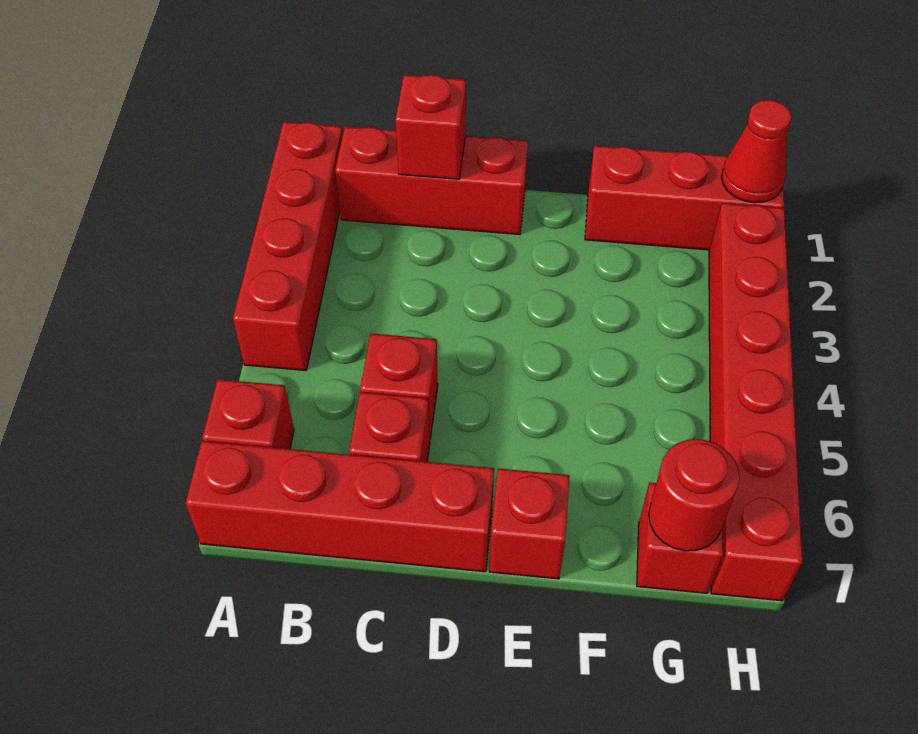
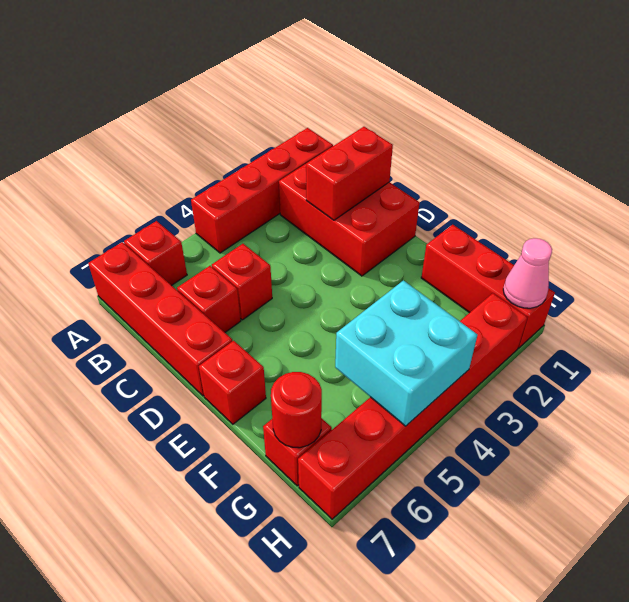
red 1x3 brick [335,126,528,235] -> red 2x3 brick [279,164,419,276]
red 1x1 brick [395,75,466,179] -> red 1x2 brick [306,127,393,220]
none -> cyan 2x2 brick [335,280,477,426]
red 1x1 cone [722,100,792,203] -> pink 1x1 cone [503,238,552,308]

